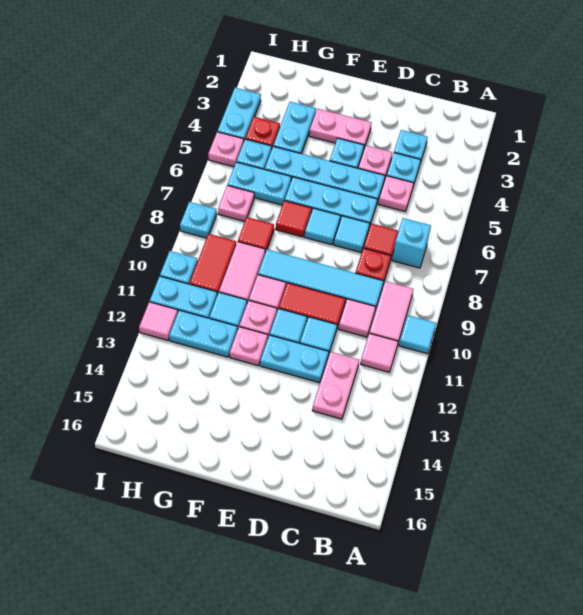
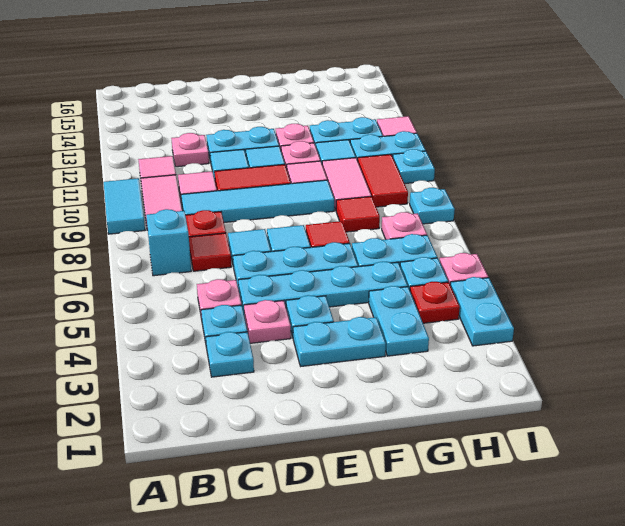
cyan 1x1 tile [399,315,436,354] -> cyan 1x2 tile [104,178,145,234]
pink 1x2 plate [312,352,359,419] -> pink 1x1 plate [171,133,209,167]
pink 1x2 plate [309,109,371,148] -> cyan 1x2 plate [293,317,386,366]

